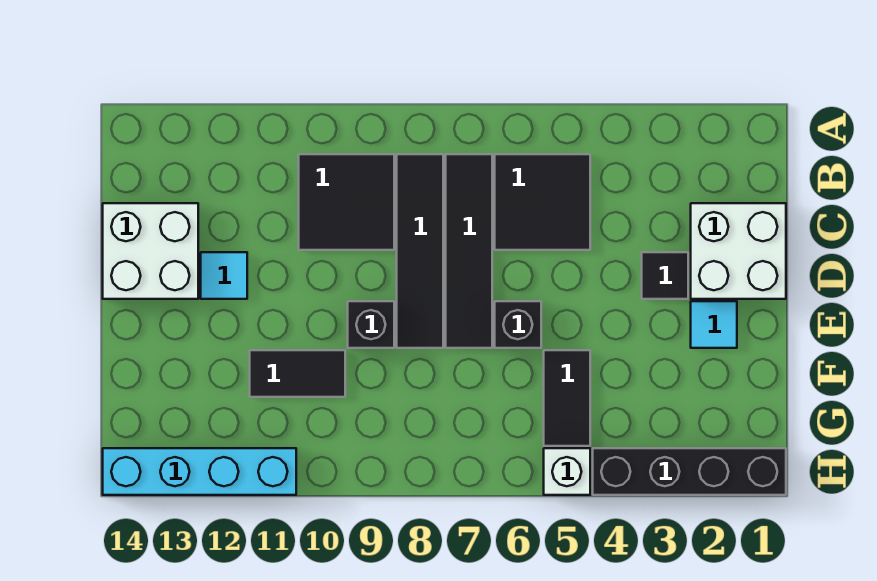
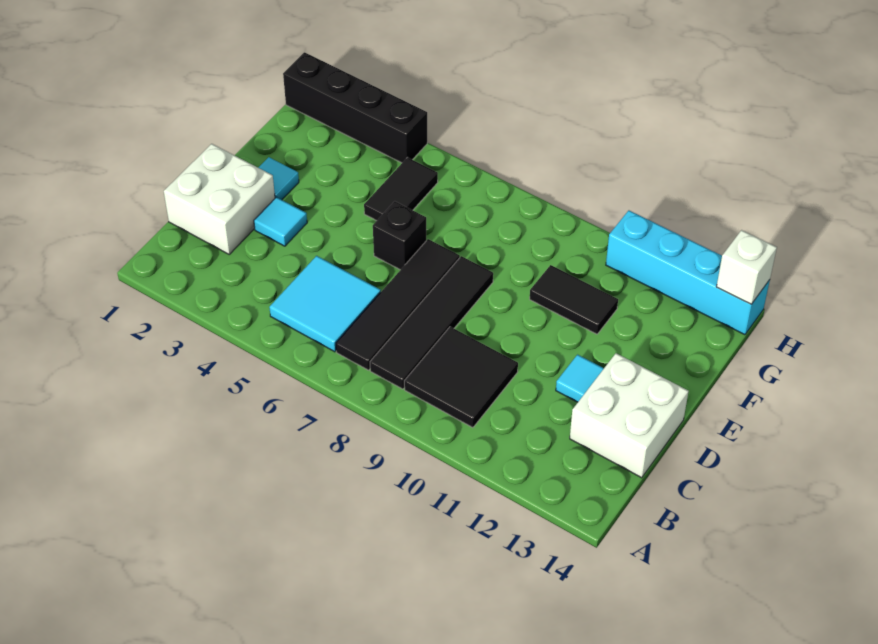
black 2x2 tile [495,154,590,250] -> cyan 2x2 tile [269,256,381,352]
black 1x1 tile [642,252,688,299] -> cyan 1x1 tile [254,197,307,246]
black 1x1 brick [348,301,394,348] -> none
white 1x1 brick [544,448,590,495] -> white 1x1 brick moved to [717,230,777,304]

